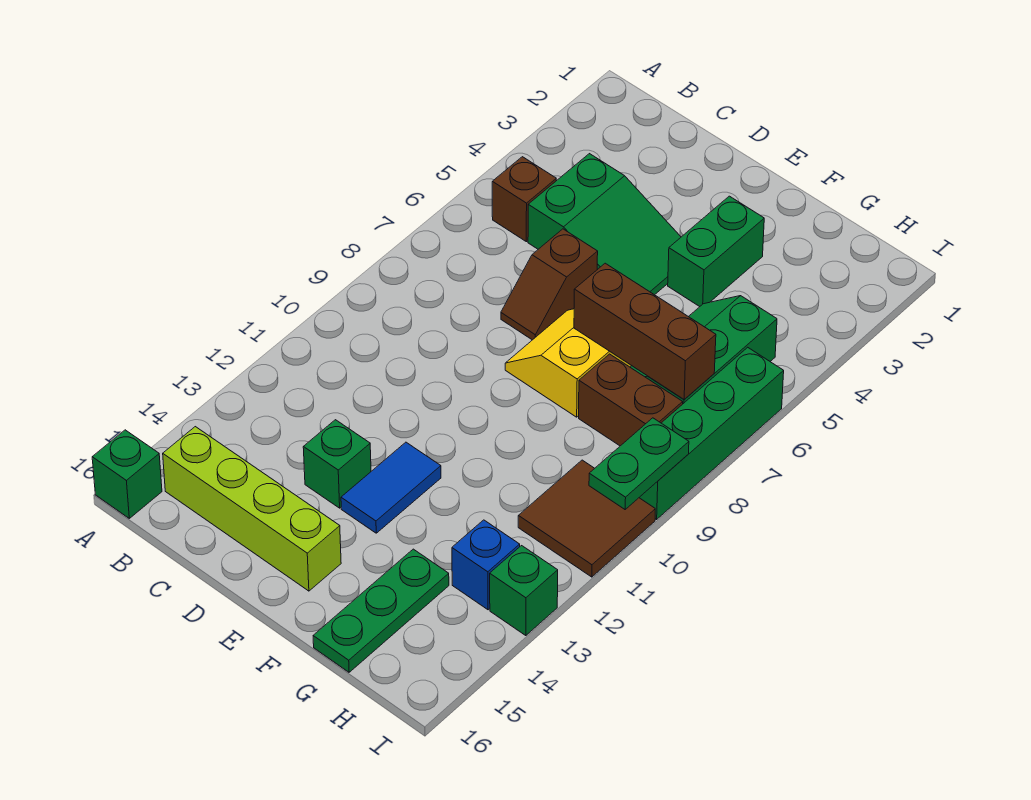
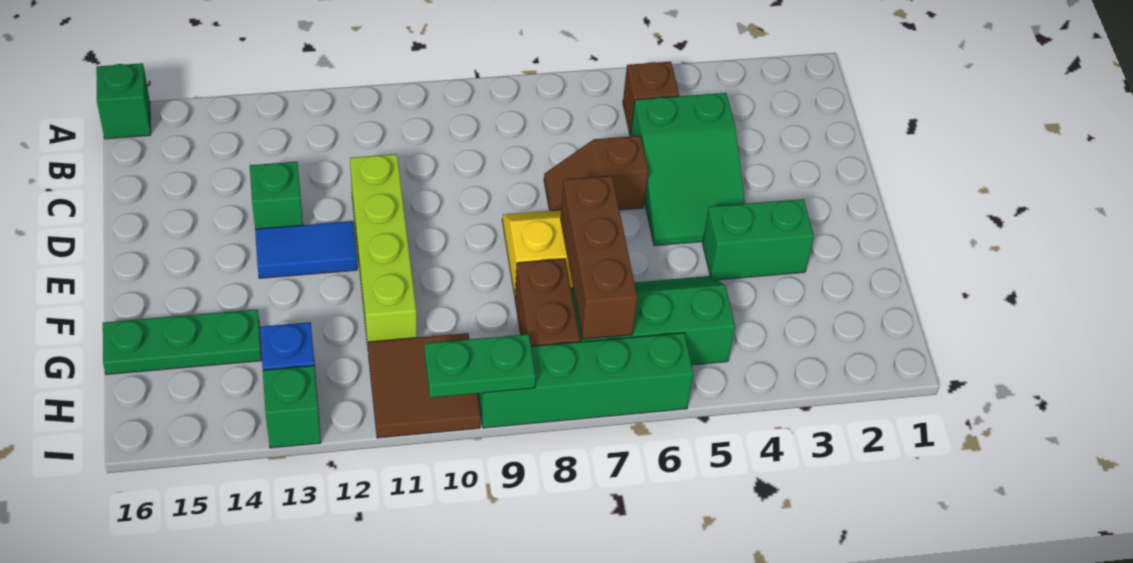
lime 1x4 brick [163,427,341,591] -> lime 1x4 brick moved to [350,154,417,346]

